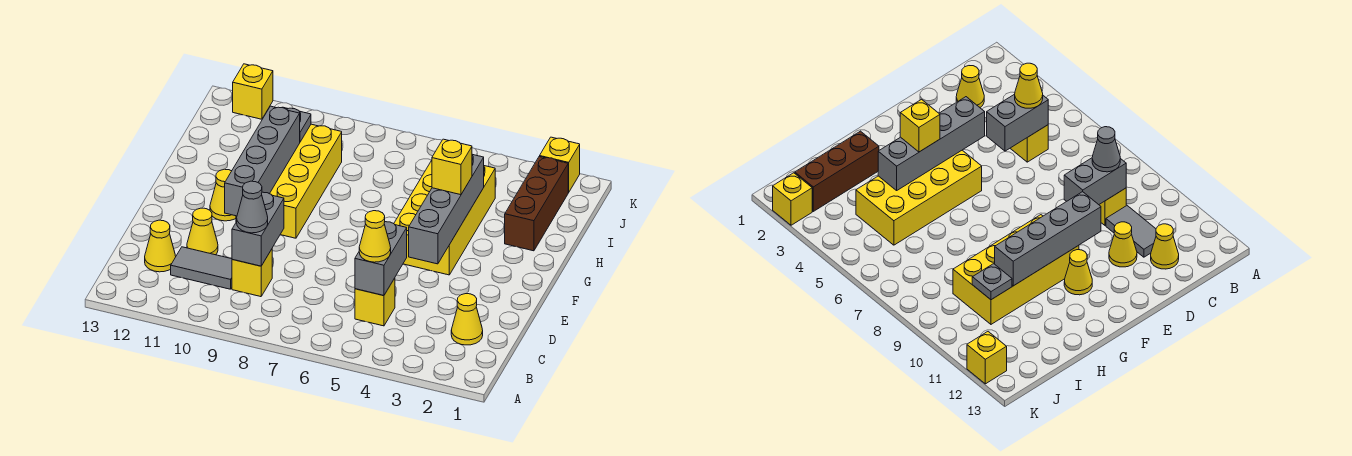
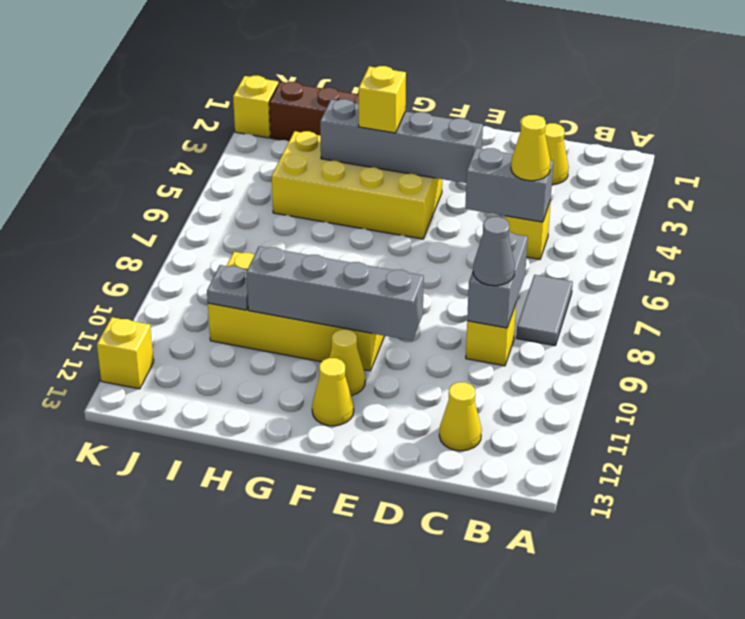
grey 1x2 brick [232,192,284,266] -> grey 1x2 brick turned to [467,232,528,328]
grey 1x2 tile [171,247,232,289] -> grey 1x2 tile moved to [516,275,573,346]
yellow 1x1 cone [187,208,218,255] -> yellow 1x1 cone moved to [312,358,354,426]

